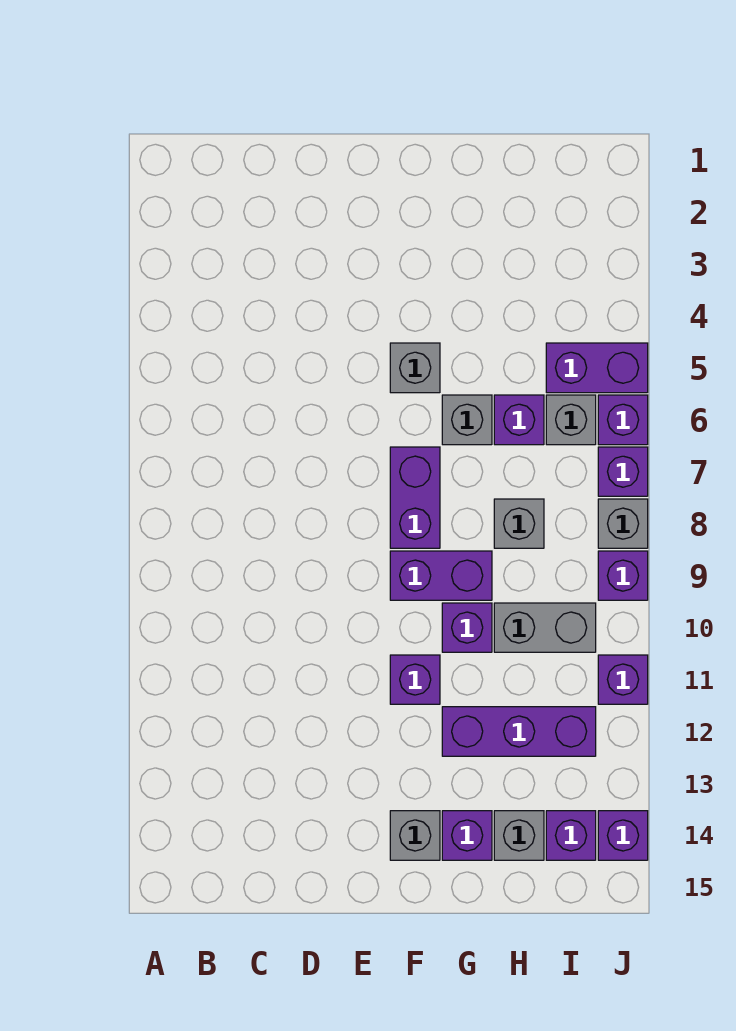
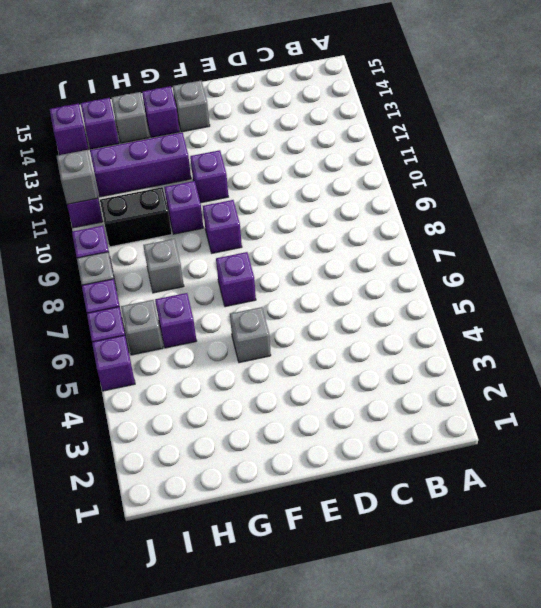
purple 1x2 brick [390,447,440,548] -> purple 1x1 brick [216,252,256,307]
purple 1x2 brick [390,551,492,600] -> purple 1x1 brick [203,200,242,253]
grey 1x1 brick [442,395,492,445] -> grey 1x1 brick moved to [56,150,98,204]
grey 1x2 brick [494,603,596,652] -> black 1x2 brick [100,187,172,247]
purple 1x2 brick [546,343,648,393] -> purple 1x1 brick [92,335,135,391]

